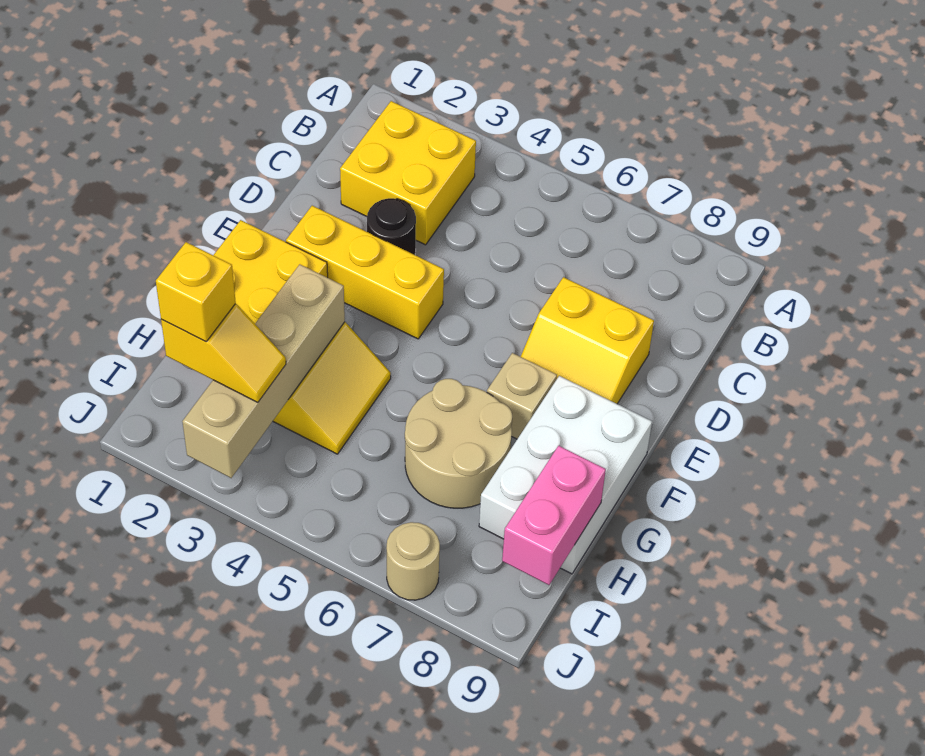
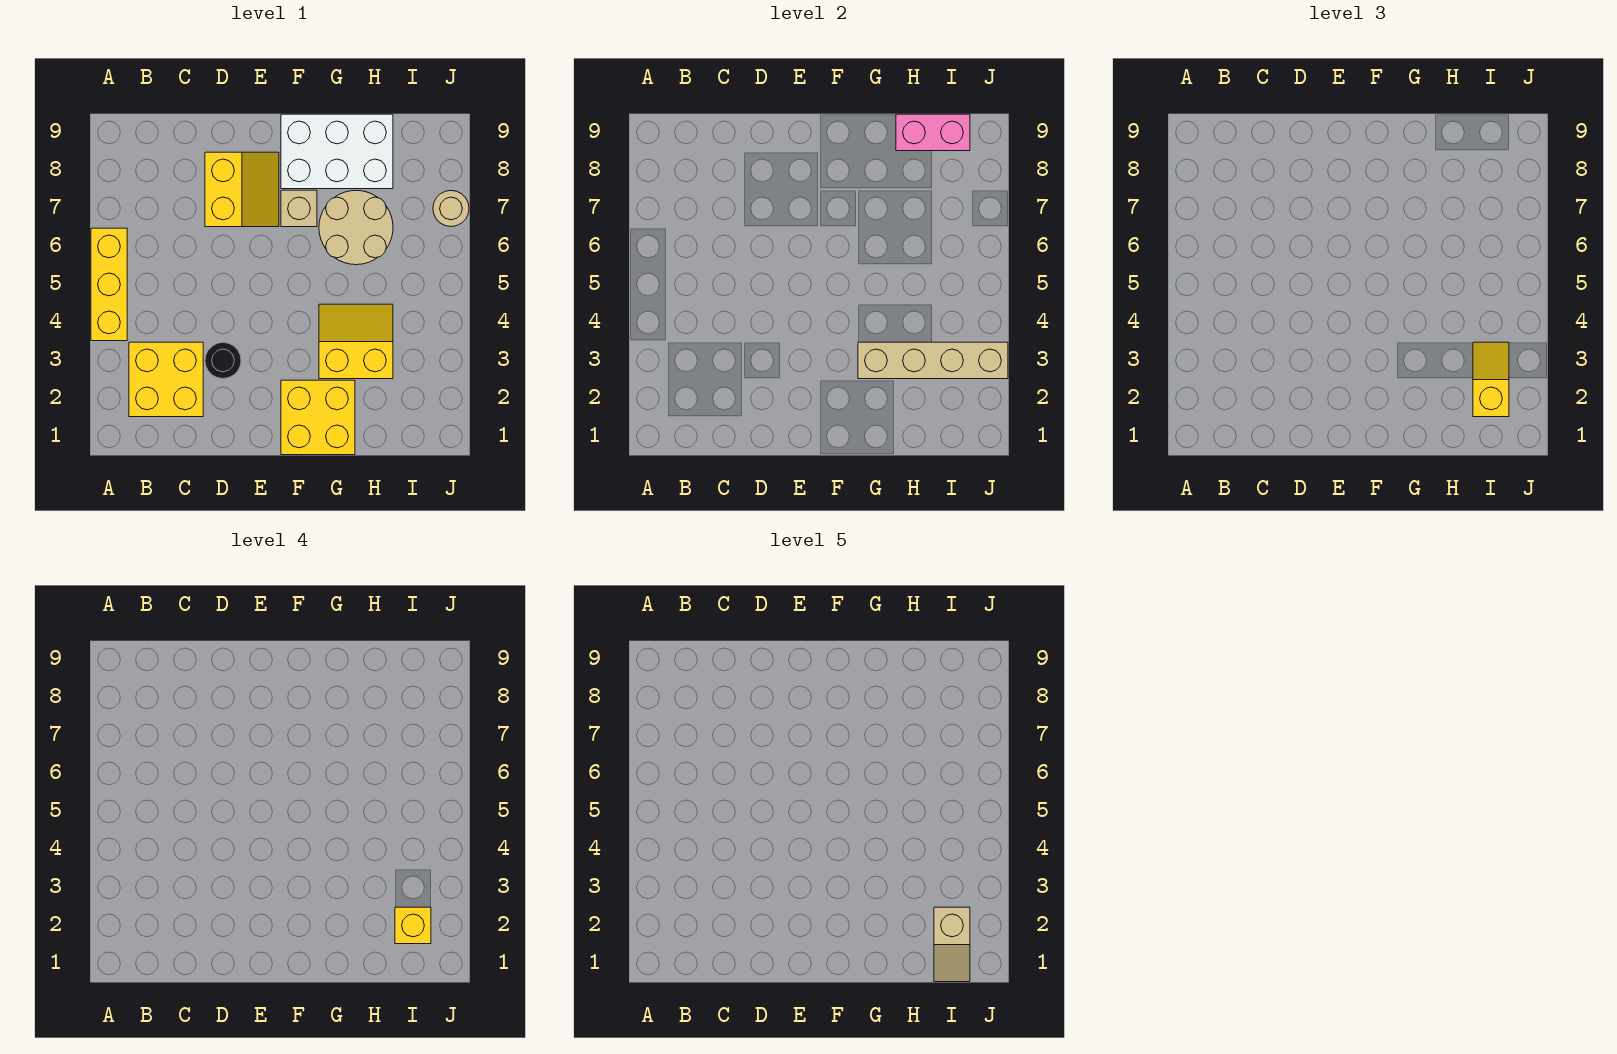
yellow 1x3 brick [286,206,444,339] -> yellow 1x3 brick moved to [91,228,127,341]
none -> tan 1x2 slope [934,907,970,982]

